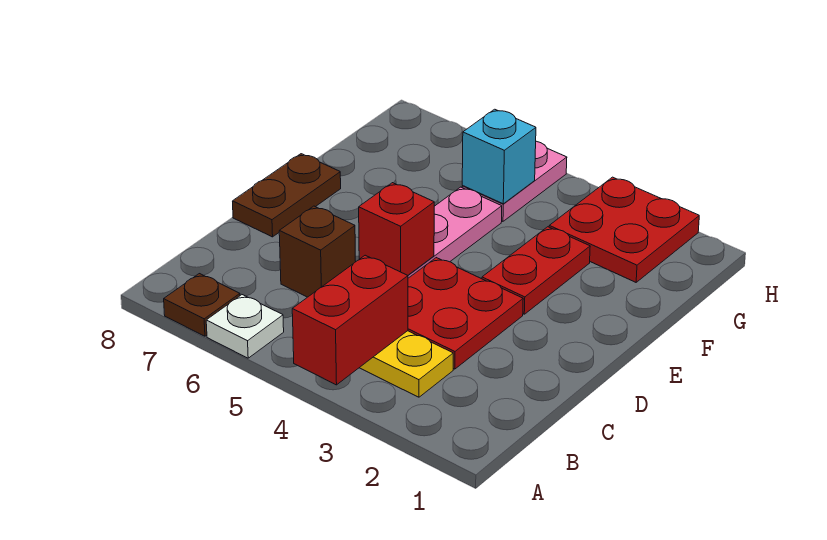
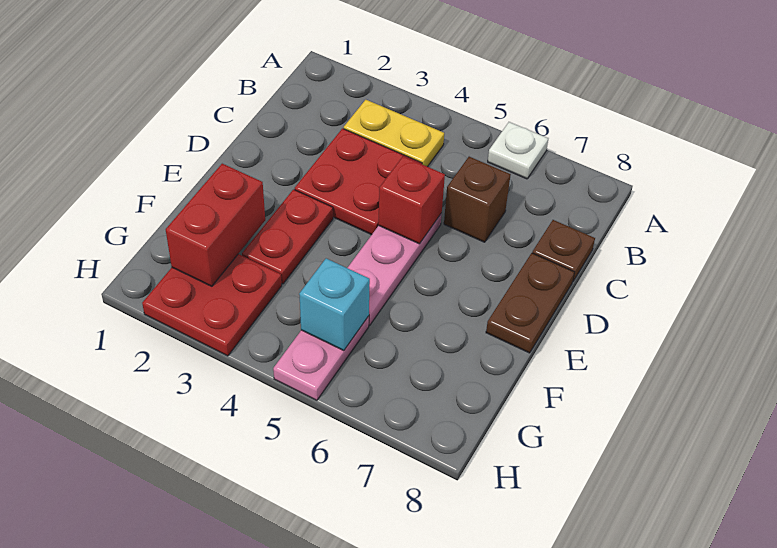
red 1x2 brick [292,255,408,385] -> red 1x2 brick moved to [166,164,265,286]
brown 1x1 plate [164,274,240,336] -> brown 1x1 plate moved to [532,220,595,281]

